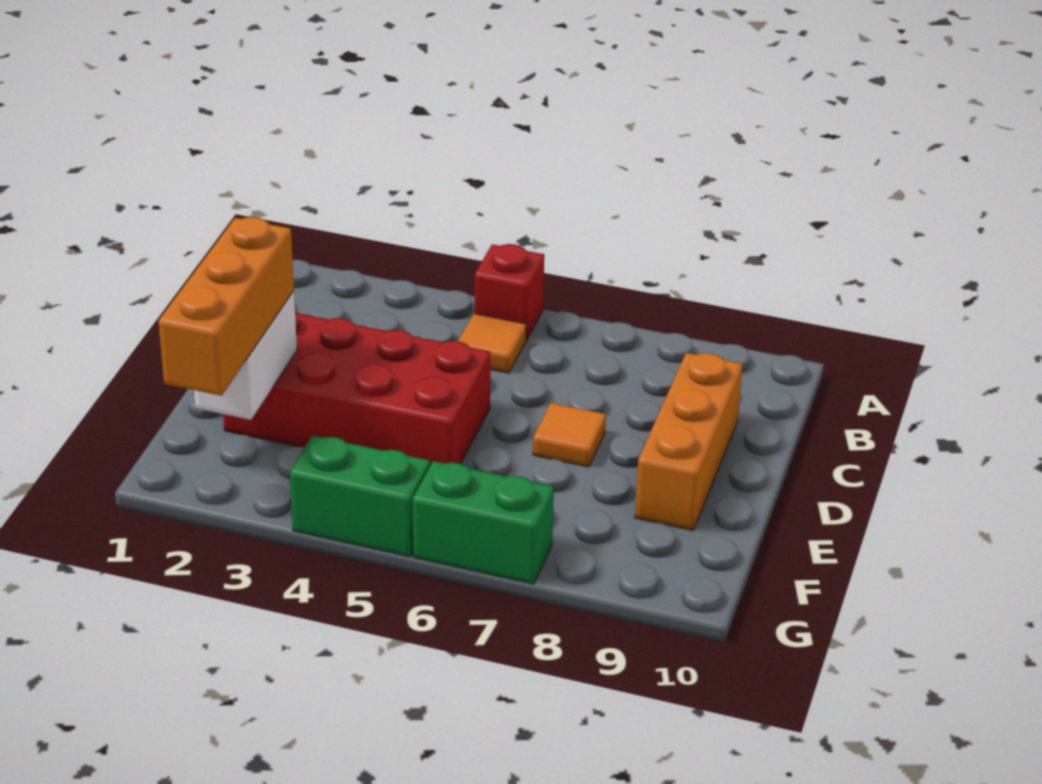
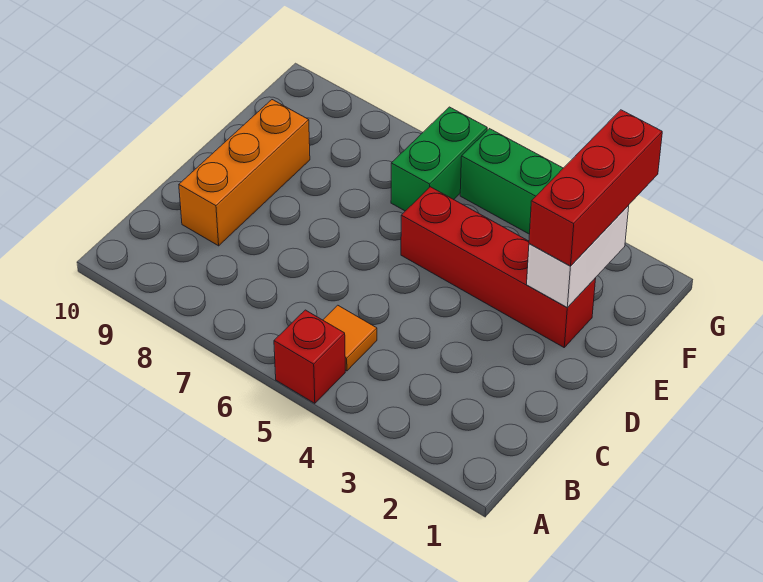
red 2x4 brick [223,311,490,465] -> red 1x4 brick [401,187,596,347]
orange 1x1 tile [533,403,606,467] -> none
orange 1x3 brick [158,217,294,396] -> red 1x3 brick [529,110,662,266]
green 1x2 brick [412,461,554,584] -> green 1x2 brick turned to [391,107,487,211]

